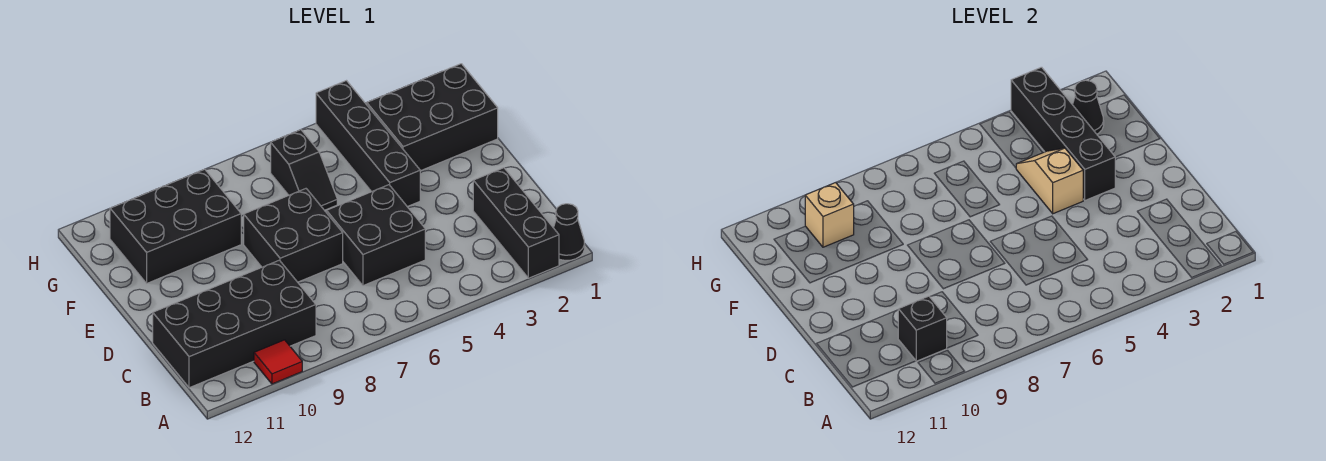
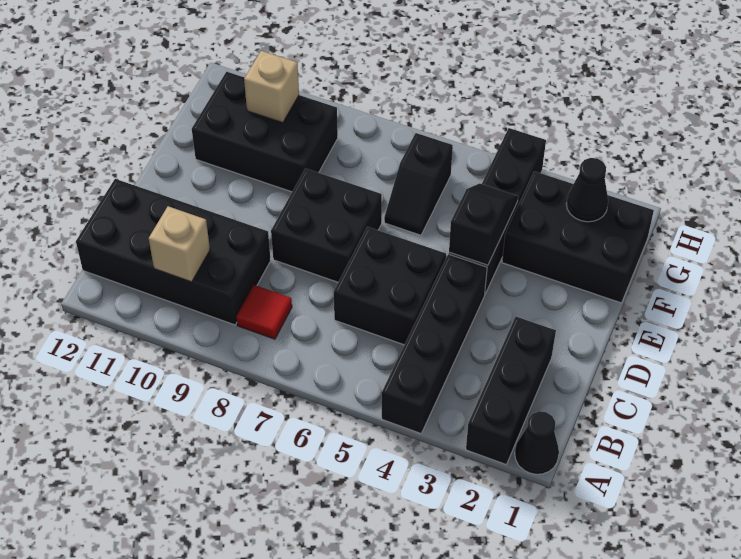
red 1x1 tile [254,340,302,384] -> red 1x1 tile moved to [236,285,292,339]
black 1x1 brick [898,296,947,361] -> tan 1x1 brick [149,206,210,282]
black 1x4 brick [1011,67,1115,200] -> black 1x4 brick moved to [382,254,487,433]
tan 1x2 slope [1016,148,1083,214] -> black 1x2 slope [449,183,518,265]

